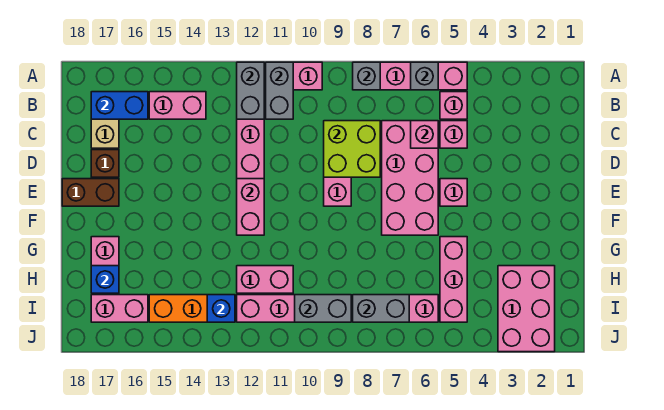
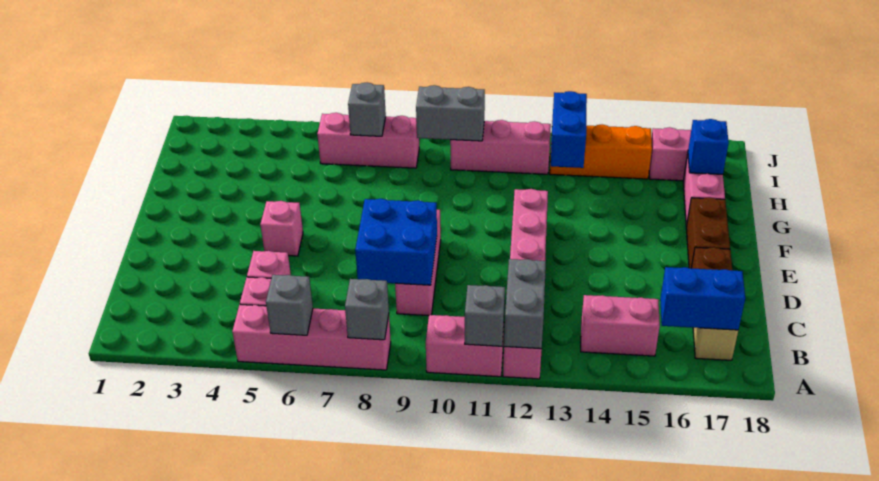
grey 1x2 brick [266,62,293,119] -> grey 1x1 brick [465,285,505,346]
pink 2x4 brick [382,121,438,235] -> none
pink 1x1 brick [411,121,438,148] -> none
lime 2x2 brick [324,121,380,177] -> blue 2x2 brick [355,199,437,285]
pink 1x2 brick [237,179,264,235] -> none
brown 1x2 brick [62,179,119,206] -> brown 1x2 brick turned to [686,197,730,268]
pink 1x3 brick [440,237,467,322] -> none
pink 2x3 brick [498,266,555,352] -> none
pink 1x2 brick [237,266,293,293] -> none
grey 1x2 brick [353,295,409,322] -> grey 1x1 brick [348,83,386,136]
blue 1x1 brick [207,295,235,322] -> blue 1x2 brick [551,91,587,168]

